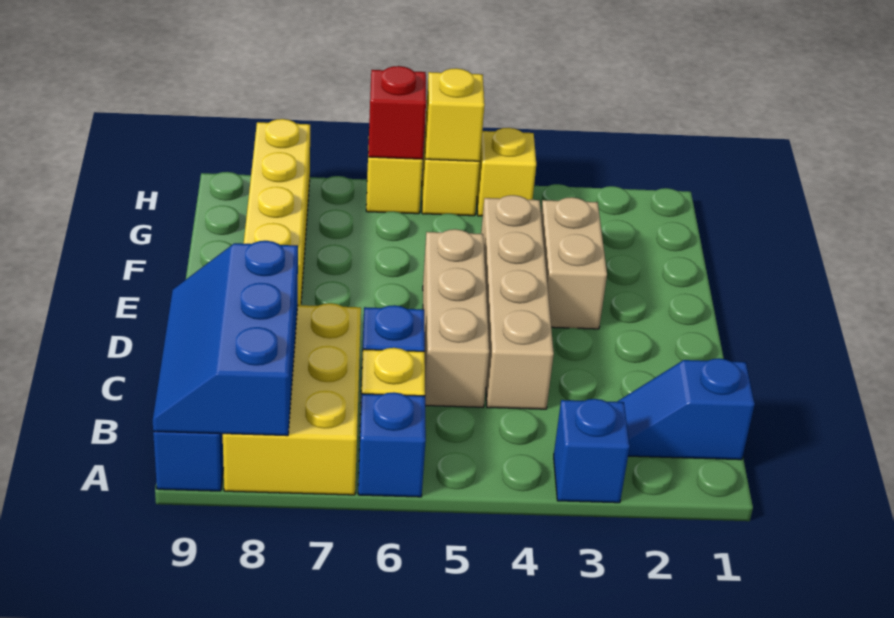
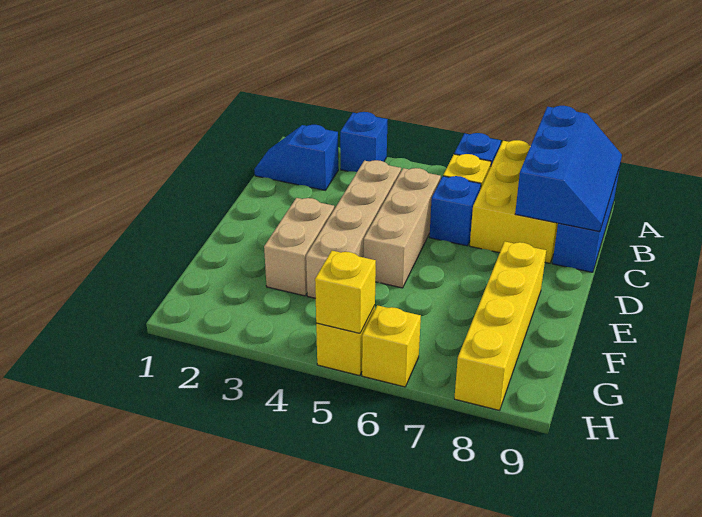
blue 1x2 slope [617,358,755,460] -> blue 1x2 slope turned to [254,125,338,190]
yellow 1x1 brick [477,128,536,216] -> none
red 1x1 brick [368,66,426,159] -> none

